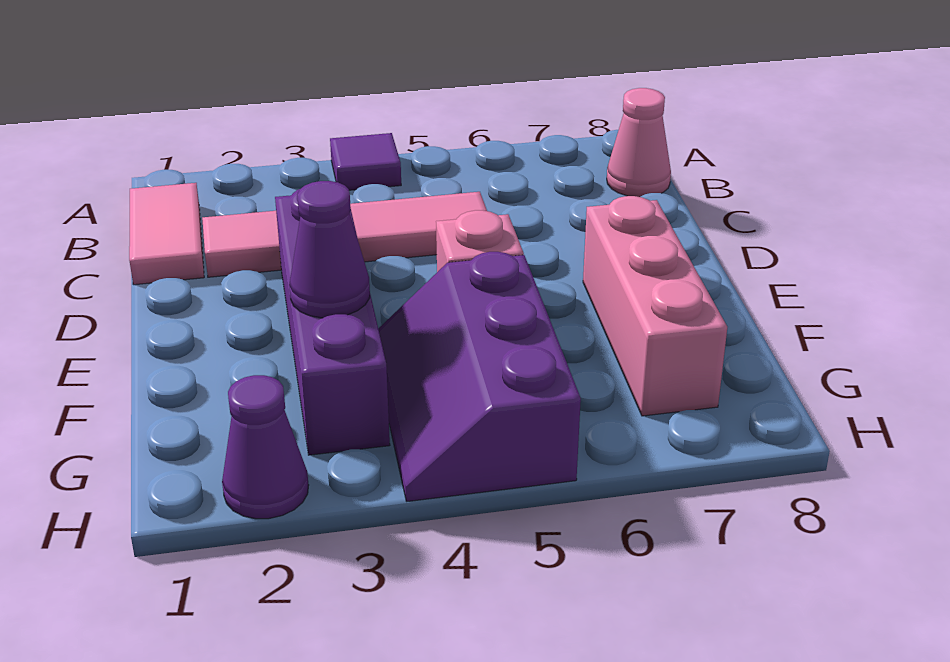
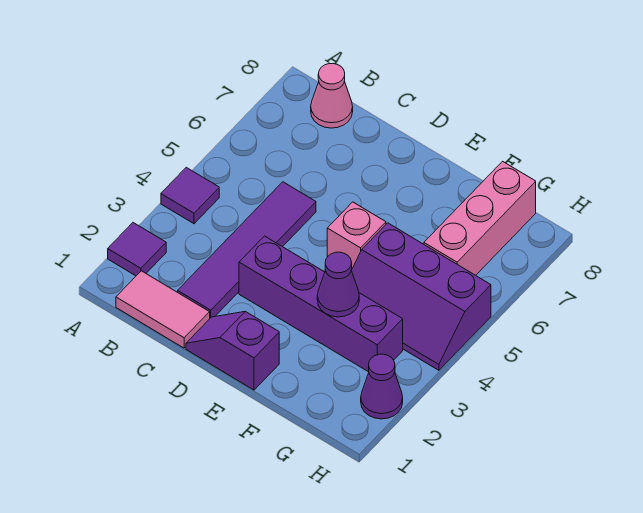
none -> purple 1x1 tile [108,223,166,276]
pink 1x4 tile [202,192,487,277] -> purple 1x4 tile [178,182,316,318]
none -> purple 1x2 slope [186,311,279,390]
pink 1x3 brick [583,196,727,416] -> pink 1x3 brick turned to [424,161,536,275]

